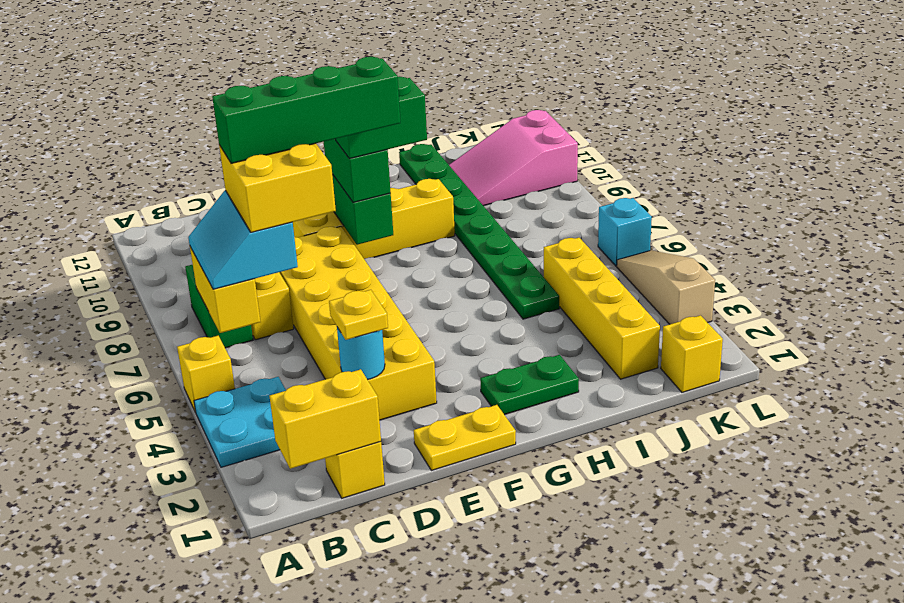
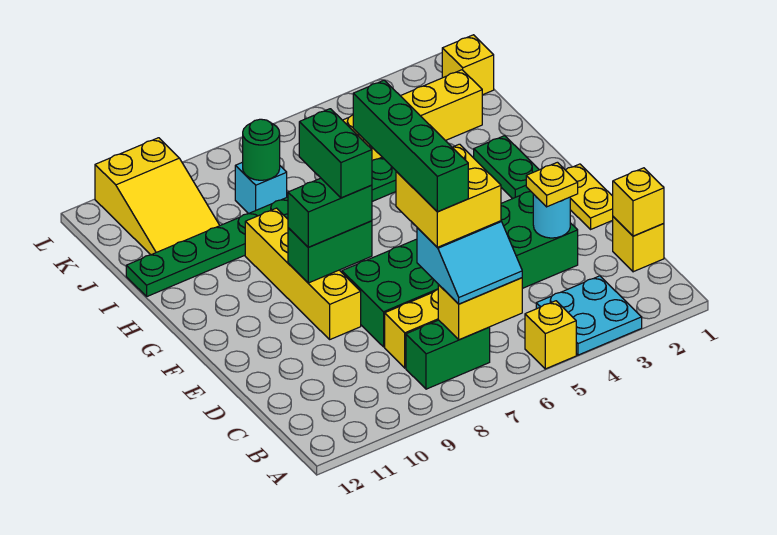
yellow 1x2 brick [269,369,381,469] -> yellow 1x1 brick [613,168,664,236]
yellow 2x6 brick [279,226,437,420] -> green 2x6 brick [342,191,578,347]
none -> green 1x1 round brick [243,119,280,180]
pink 2x3 slope [449,110,578,206] -> yellow 2x3 slope [95,138,220,255]
tan 1x3 slope [617,250,715,324] -> none
cyan 1x1 brick [598,198,652,266] -> cyan 1x1 brick moved to [235,162,287,214]

